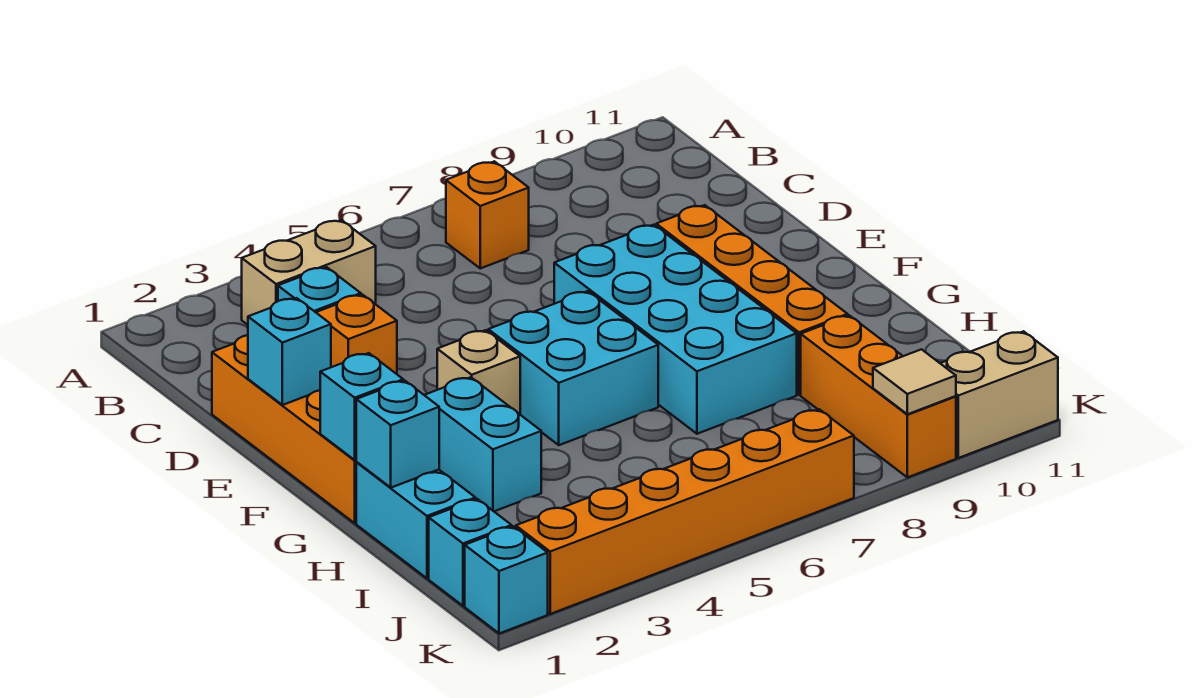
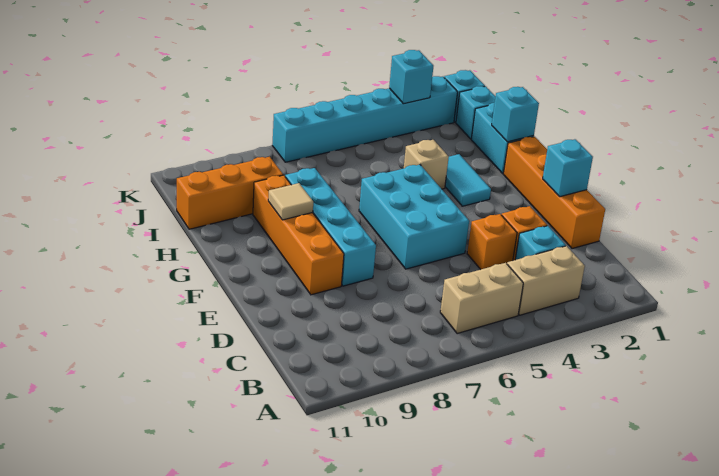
orange 1x1 brick [446,161,529,268] -> orange 1x1 brick moved to [467,214,517,270]
cyan 2x4 brick [554,225,797,434] -> cyan 1x4 brick [285,168,376,286]
tan 1x1 brick [437,330,520,414] -> tan 1x1 brick moved to [404,140,449,189]
cyan 2x2 brick [488,291,658,445] -> cyan 2x3 brick [359,165,469,269]
cyan 1x1 brick [320,353,403,460] -> cyan 1x1 brick moved to [389,50,433,104]
cyan 1x2 brick [425,377,541,511] -> cyan 1x2 tile [445,154,491,206]
orange 1x3 brick [801,315,956,477] -> orange 1x3 brick turned to [177,157,283,229]
orange 1x6 brick [516,409,854,614] -> cyan 1x6 brick [272,76,458,162]
tan 1x1 tile [873,349,956,414] -> tan 1x1 tile moved to [268,183,313,220]
tan 1x2 brick [940,331,1058,458] -> tan 1x2 brick moved to [440,263,523,334]

